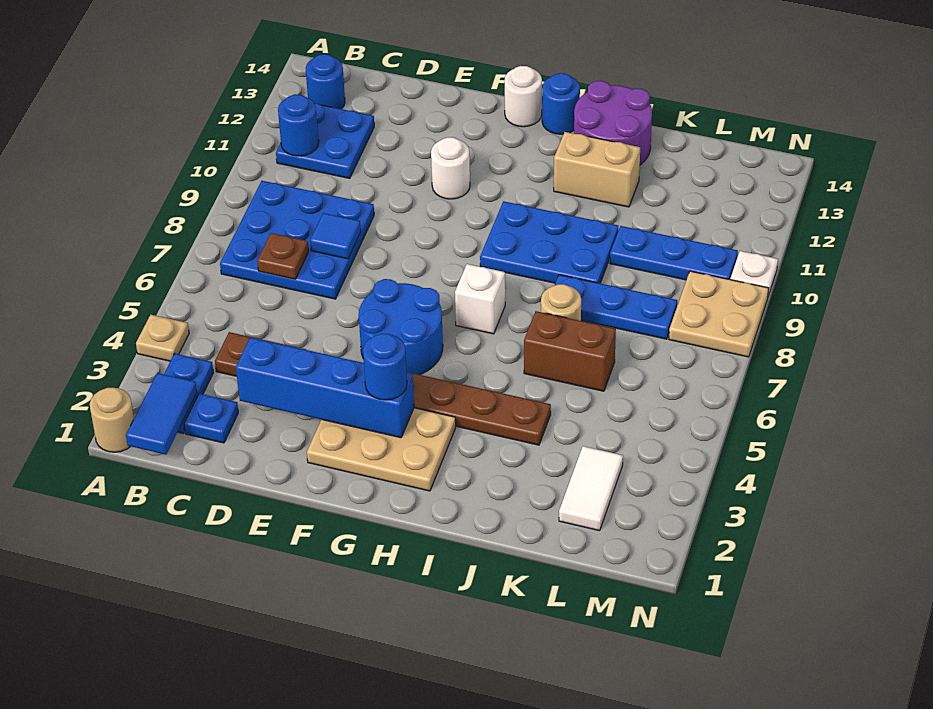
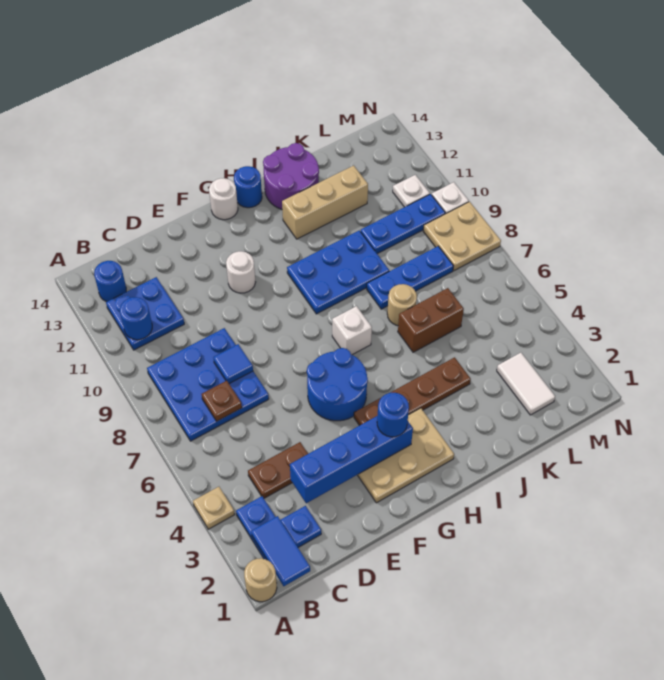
tan 1x2 brick [554,132,640,207] -> tan 1x3 brick [282,166,368,239]
none -> white 1x1 plate [393,175,430,207]

